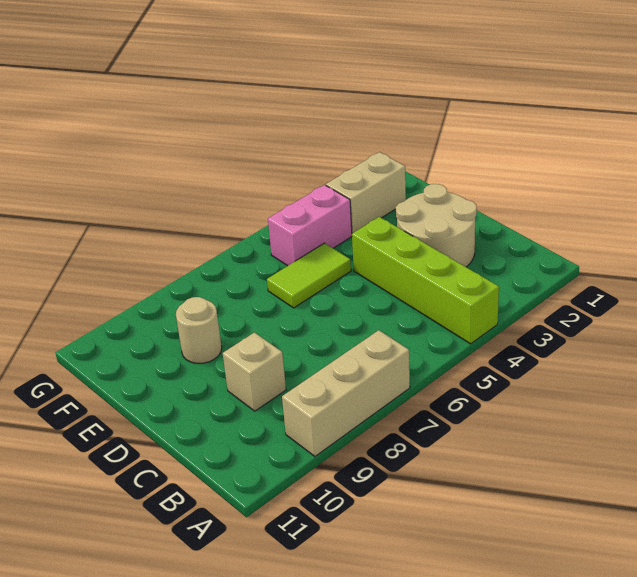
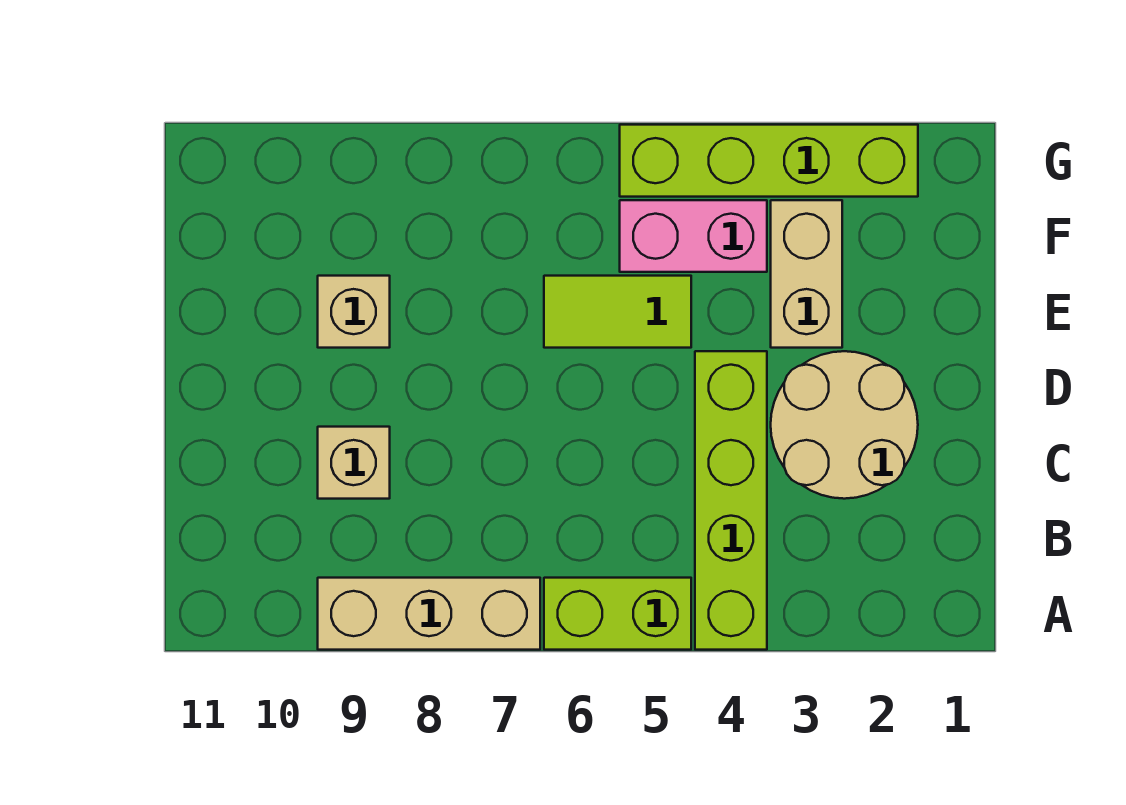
none -> lime 1x2 brick [544,578,691,650]
tan 1x1 round brick [176,297,222,363] -> tan 1x1 brick [318,276,390,348]
tan 1x2 brick [326,152,406,233] -> tan 1x2 brick turned to [771,200,842,348]
none -> lime 1x4 brick [620,125,918,197]

